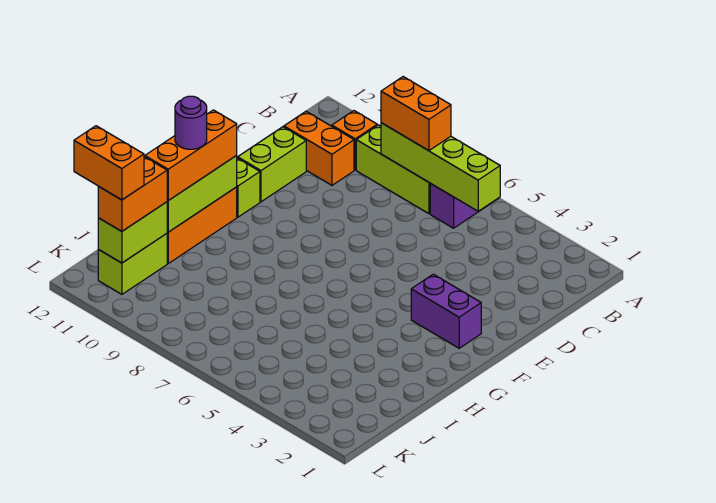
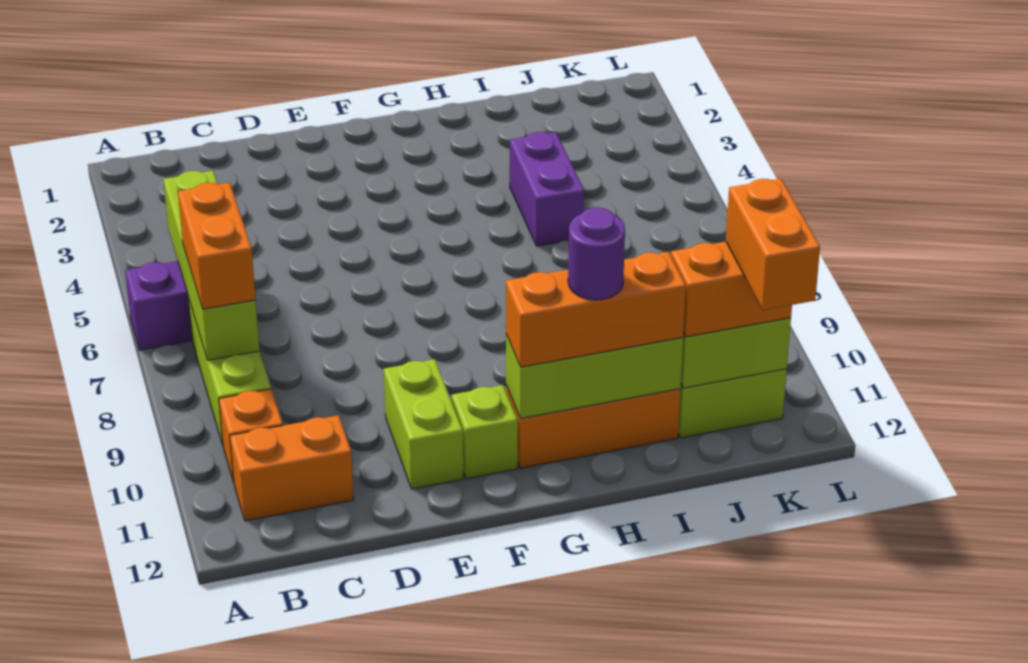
orange 1x2 brick [284,111,354,185] -> orange 1x2 brick turned to [230,415,354,521]
lime 1x2 brick [238,127,306,202] -> lime 1x2 brick turned to [384,359,463,489]
purple 1x2 brick [411,274,481,348] -> purple 1x2 brick moved to [510,132,584,246]

